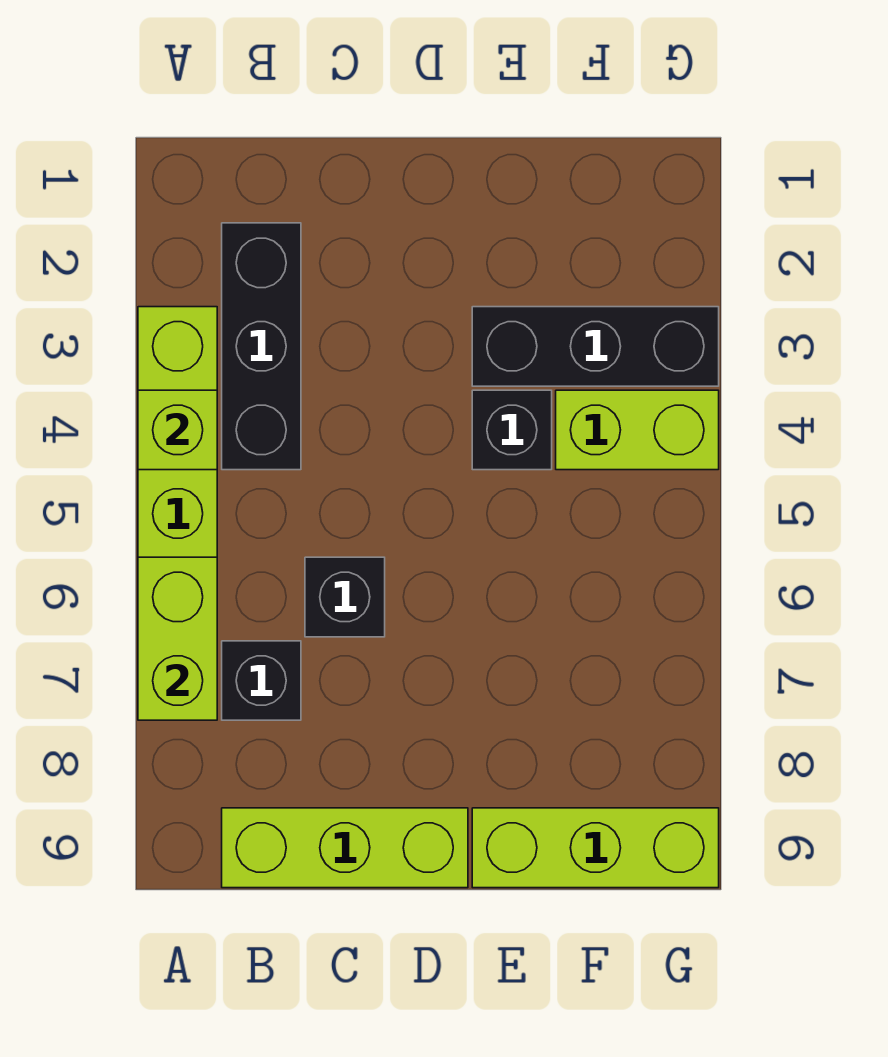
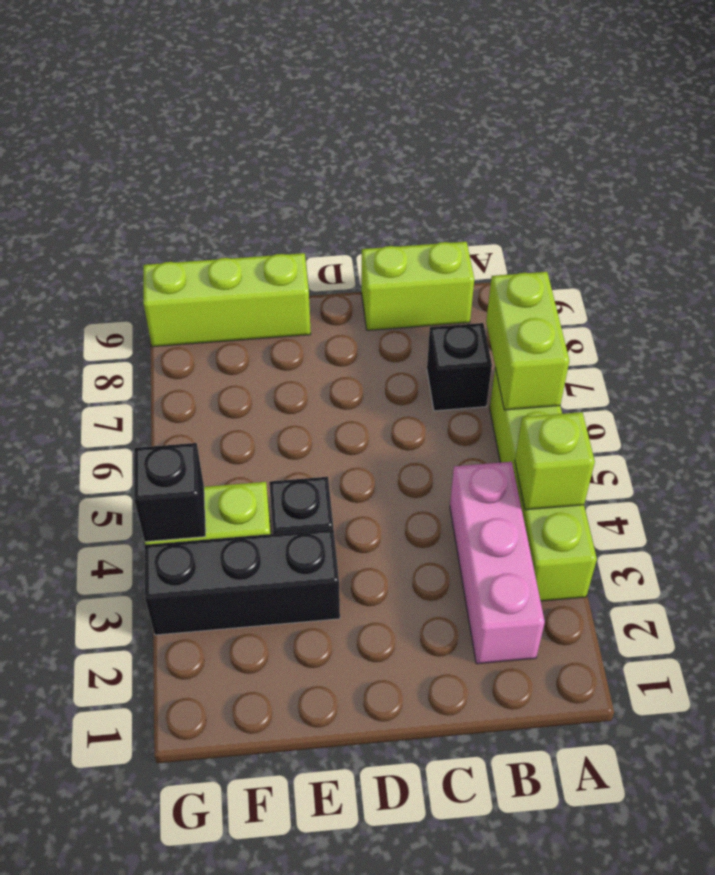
black 1x3 brick [222,223,301,470] -> pink 1x3 brick [450,462,545,664]
lime 1x3 brick [222,808,468,888] -> lime 1x2 brick [361,242,474,330]
black 1x1 brick [305,557,385,637] -> black 1x1 brick moved to [134,443,206,542]

